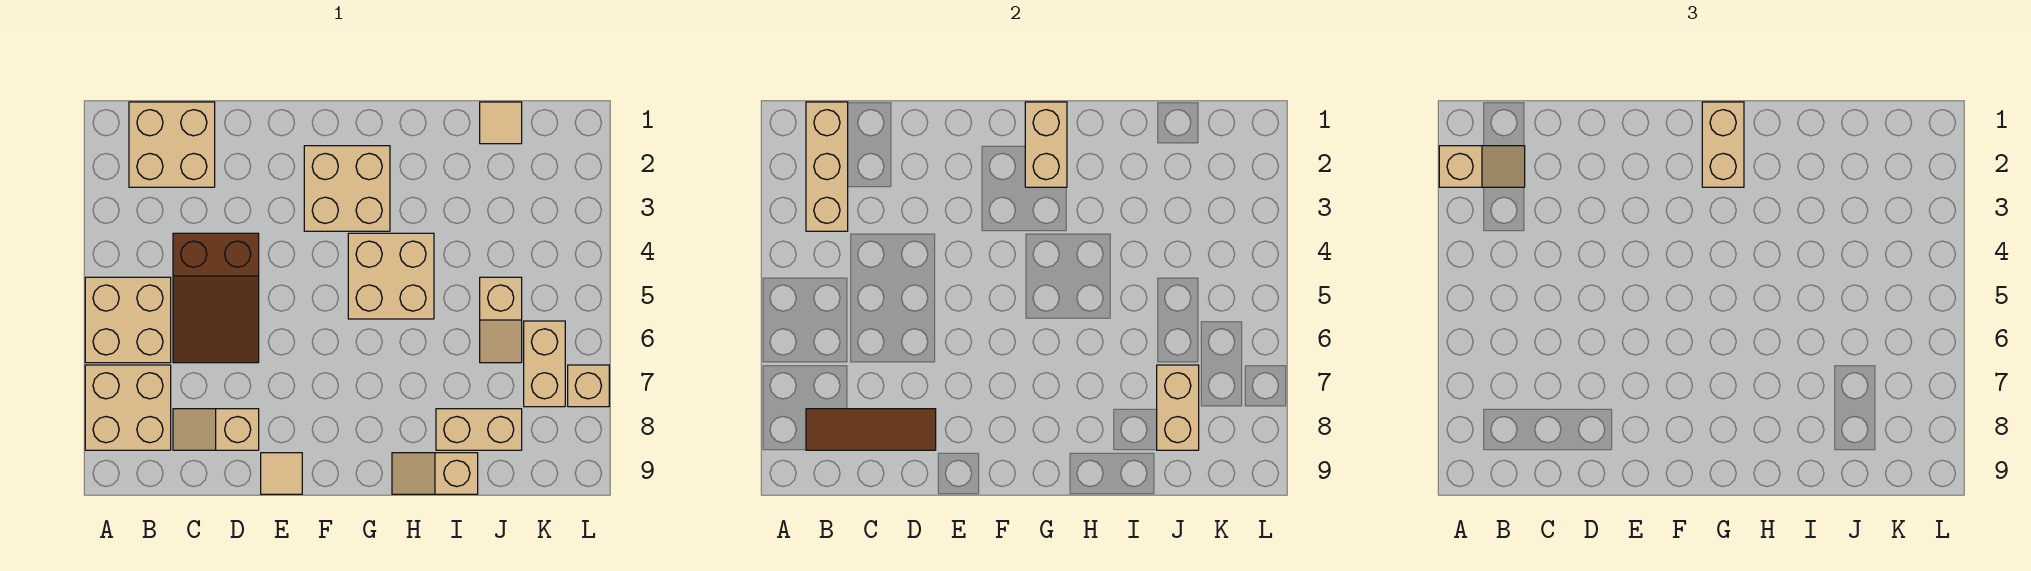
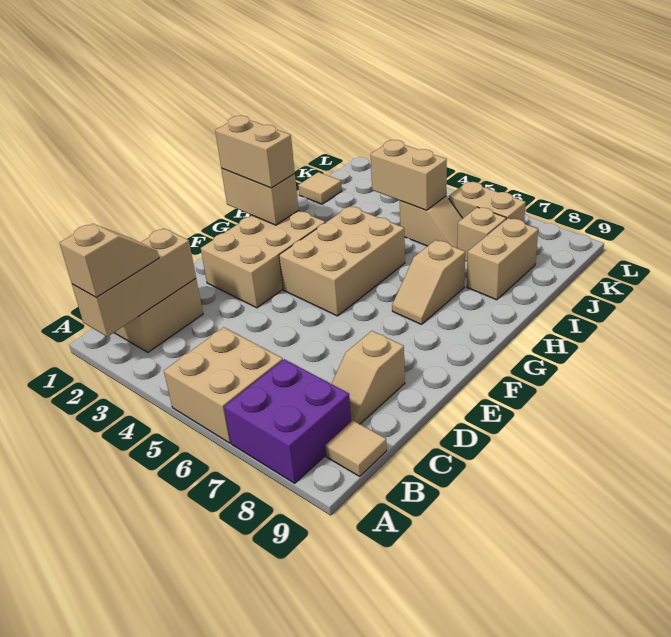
tan 2x2 brick [85,365,171,450] -> purple 2x2 brick [224,359,351,483]
tan 1x3 brick [806,102,848,231] -> tan 1x3 brick turned to [72,229,196,337]
brown 1x3 tile [806,409,936,450] -> none
brown 2x3 slope [173,233,259,363] -> none
tan 1x1 tile [261,453,302,494] -> tan 1x1 tile moved to [325,421,387,476]
tan 2x2 brick [304,146,390,231] -> tan 2x3 brick [201,211,325,308]
tan 2x2 brick [348,233,434,319] -> tan 2x3 brick [279,206,405,316]
tan 1x2 slope [392,453,478,494] -> tan 1x2 slope moved to [392,240,465,324]
tan 1x2 brick [1157,365,1199,450] -> tan 1x2 brick moved to [371,140,447,210]
tan 1x1 brick [568,365,609,407] -> tan 1x1 brick moved to [457,207,506,262]

